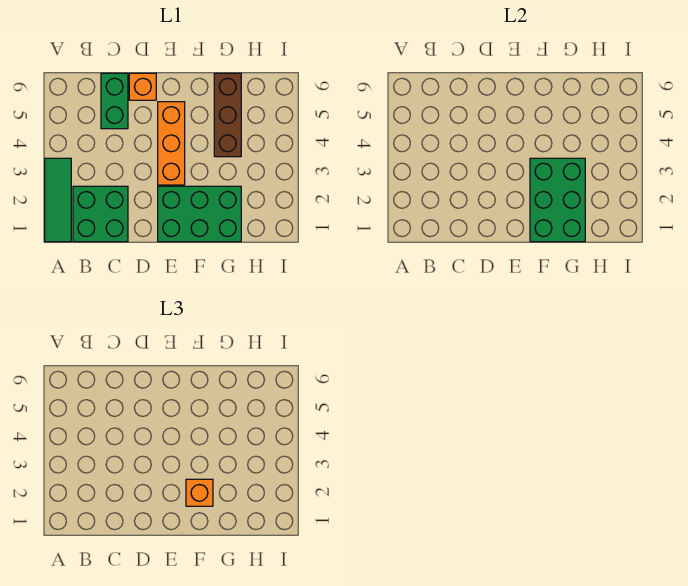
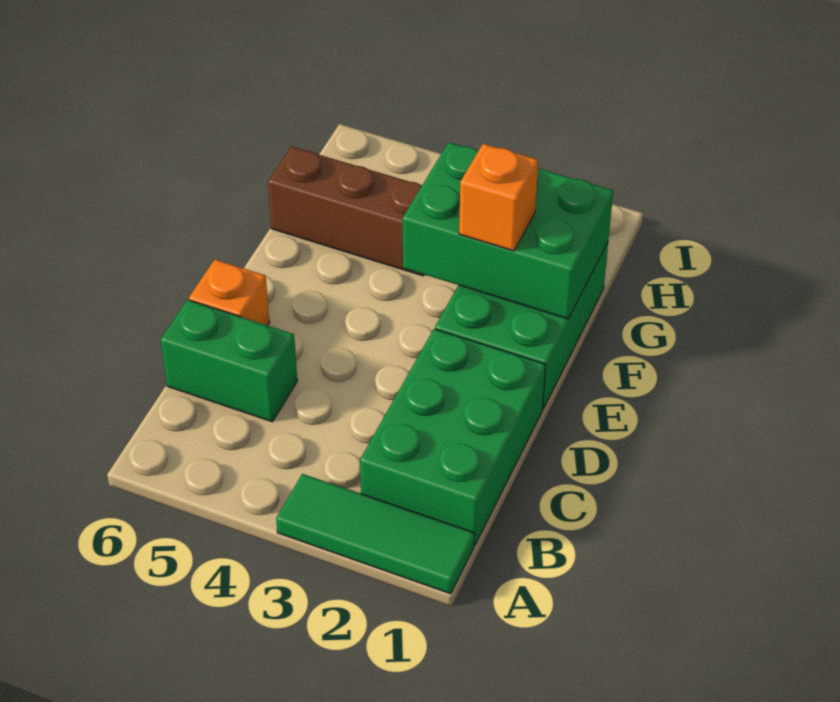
green 2x2 brick [73,186,128,242] -> green 2x3 brick [360,329,546,545]
orange 1x3 brick [158,102,185,185] -> none

